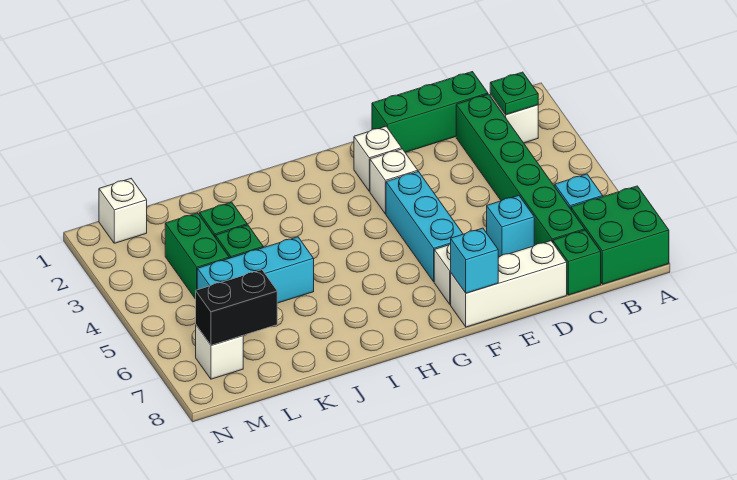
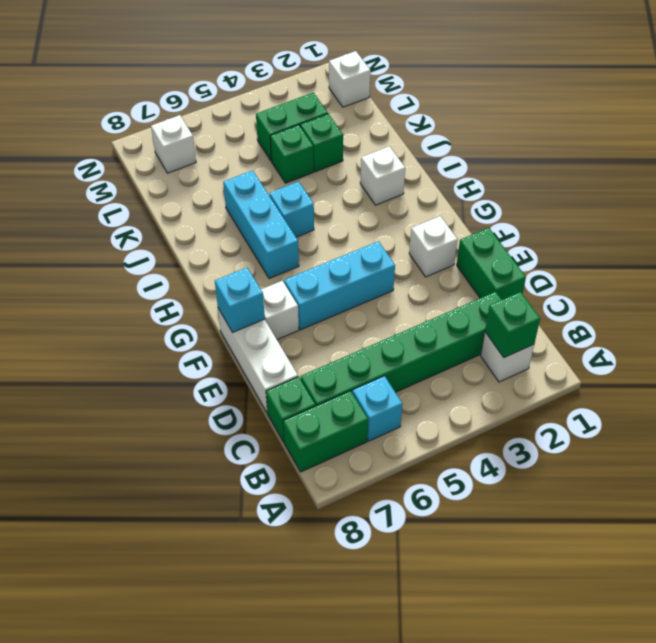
green 2x2 brick [571,186,669,284] -> green 1x2 brick [283,391,368,472]
green 1x1 plate [490,72,538,115] -> green 1x1 brick [485,292,540,358]
green 1x3 brick [372,72,488,152] -> green 1x2 brick [457,228,526,300]
cyan 1x1 brick [487,195,534,257] -> cyan 1x1 brick moved to [269,182,314,237]
white 1x1 brick [370,149,418,214] -> white 1x1 brick moved to [360,146,405,205]
cyan 1x3 brick [197,237,314,303] -> cyan 1x3 brick moved to [223,170,299,278]
black 1x2 brick [196,270,277,345] -> none

